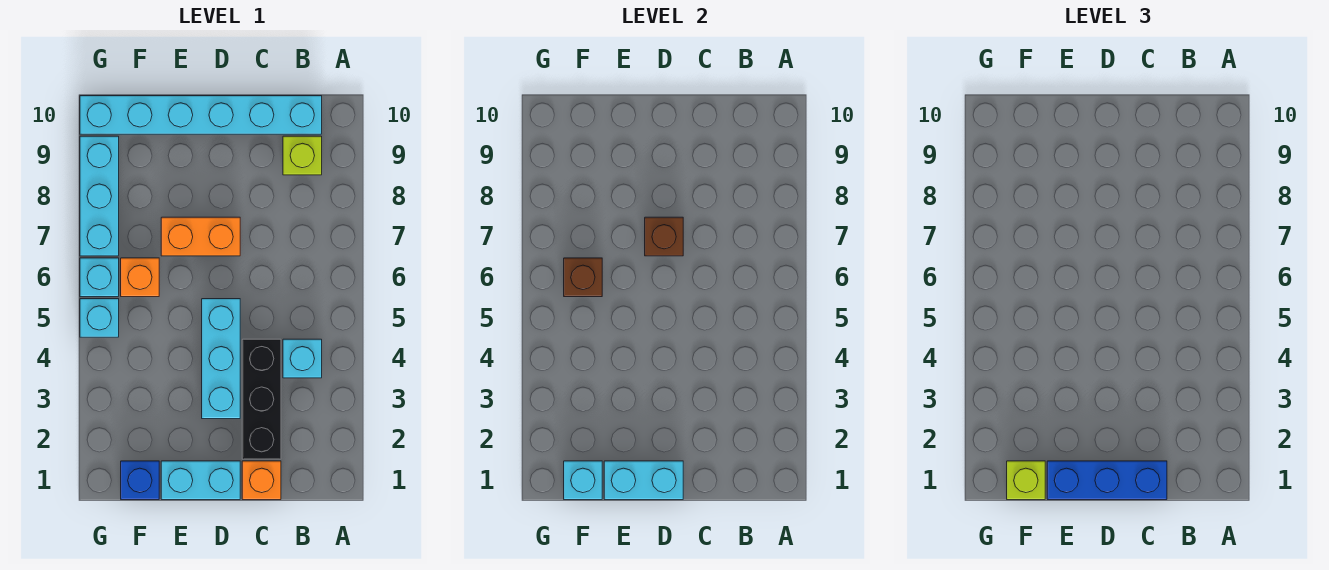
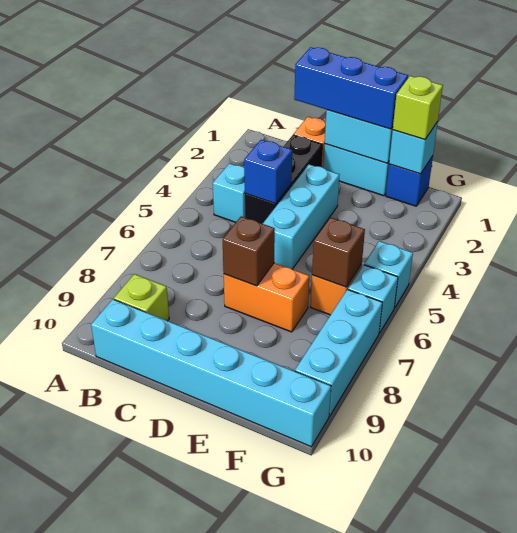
none -> blue 1x1 brick [244,140,292,204]

